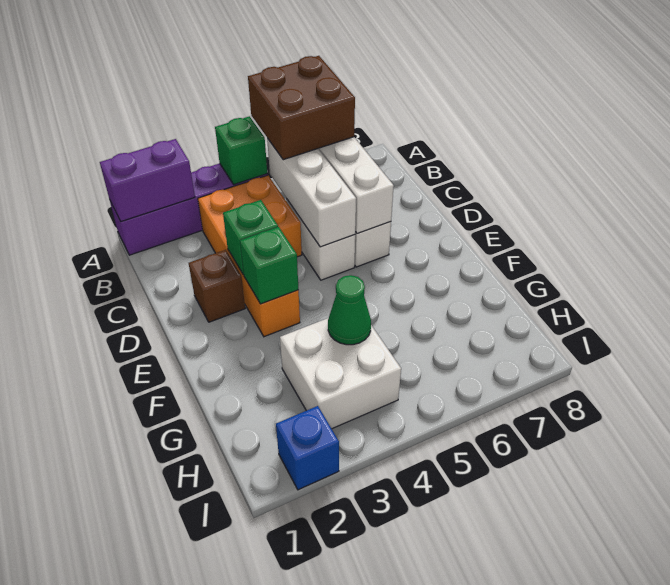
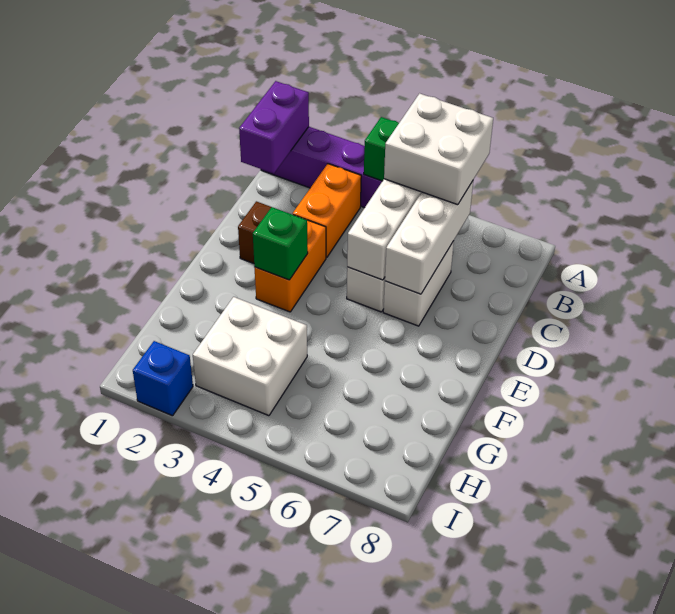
purple 1x2 brick [100,139,195,221] -> purple 1x2 brick turned to [239,81,309,174]
brown 2x2 brick [248,56,355,160] -> white 2x2 brick [384,93,493,205]
orange 2x2 brick [198,175,302,257] -> orange 1x2 brick [293,164,361,258]
green 1x1 brick [223,200,278,275] -> none
green 1x1 cone [328,275,371,345] -> none

